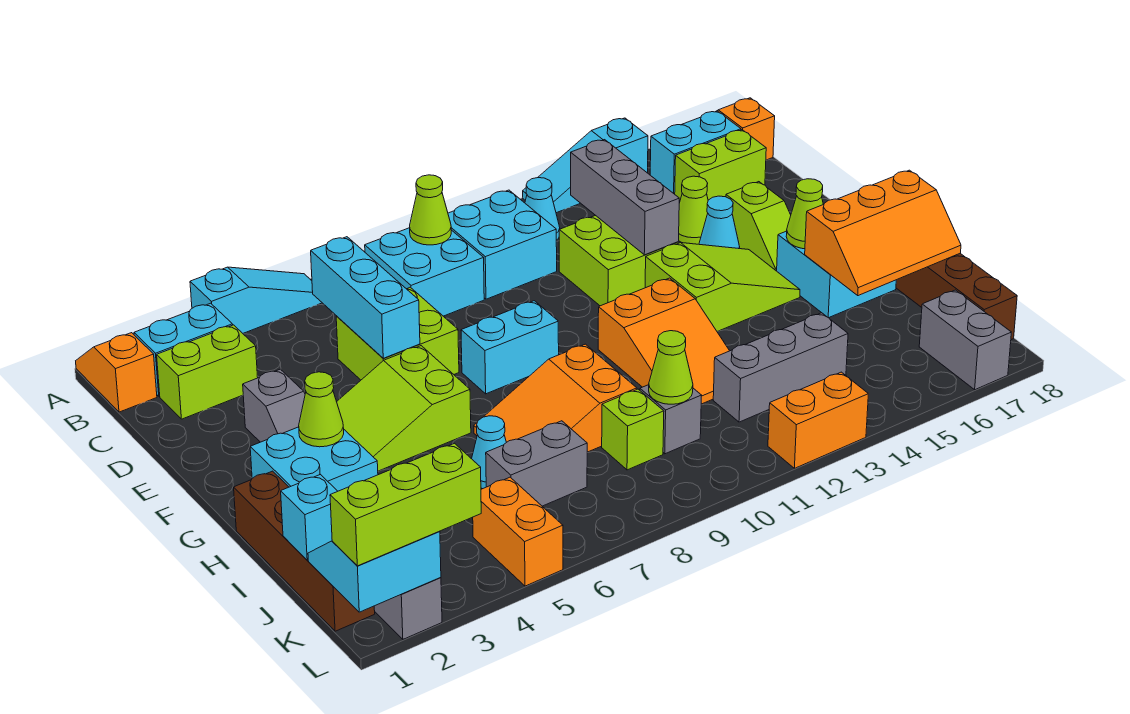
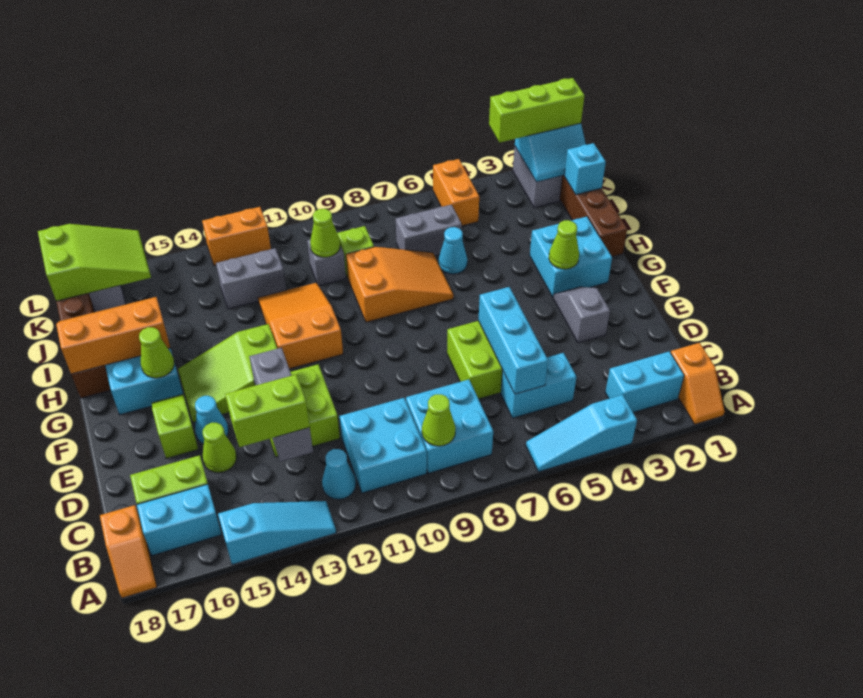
lime 1x2 brick [157,325,258,419] -> lime 1x2 brick moved to [225,374,310,447]
lime 2x3 slope [337,346,471,471] -> lime 2x3 slope moved to [38,224,151,301]
cyan 1x2 brick [461,301,559,394] -> cyan 1x2 brick moved to [501,353,576,418]
grey 1x3 brick [713,313,848,422] -> grey 1x2 brick [216,248,286,309]

